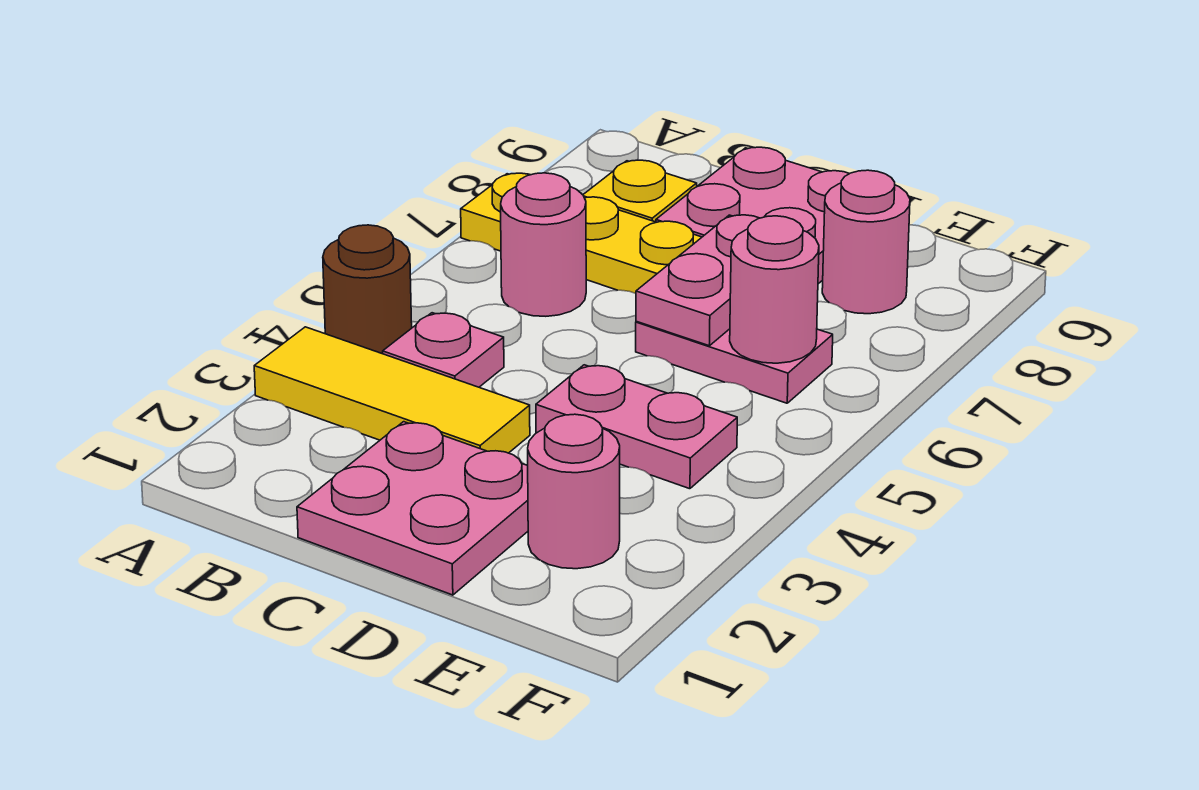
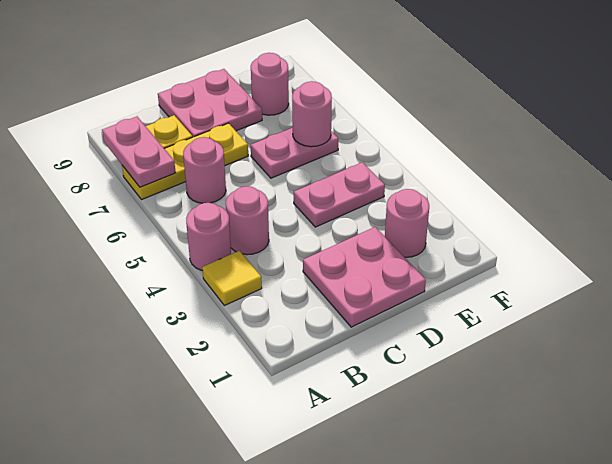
yellow 1x3 tile [254,327,530,453] -> yellow 1x1 tile [202,251,262,306]
brown 1x1 round brick [323,225,412,354] -> pink 1x1 round brick [186,203,231,271]
pink 1x1 plate [383,313,504,387] -> pink 1x1 round brick [226,186,269,255]
pink 1x2 plate [636,215,759,346] -> pink 1x2 plate moved to [102,117,176,187]

